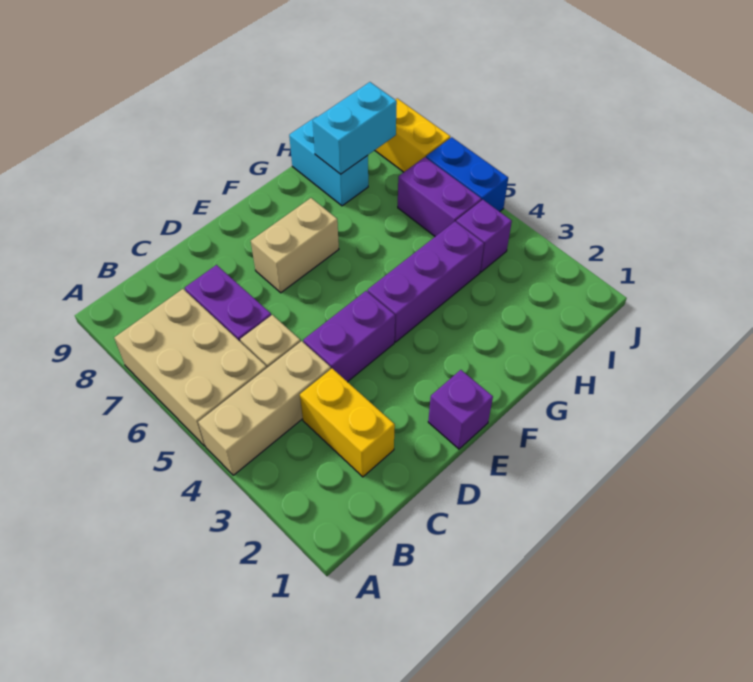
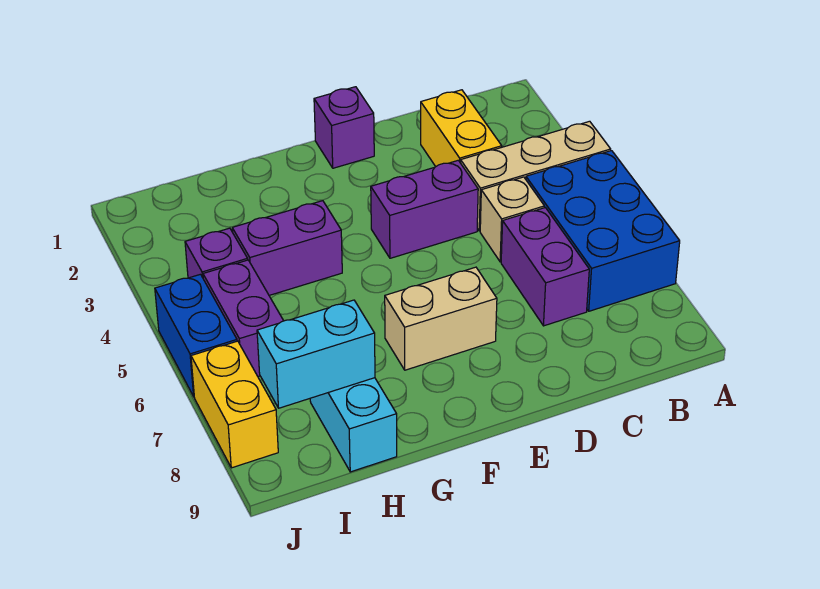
tan 2x3 brick [114,289,267,446] -> blue 2x3 brick [526,151,680,311]
purple 1x3 brick [368,221,484,342] -> purple 1x2 brick [232,201,342,295]

